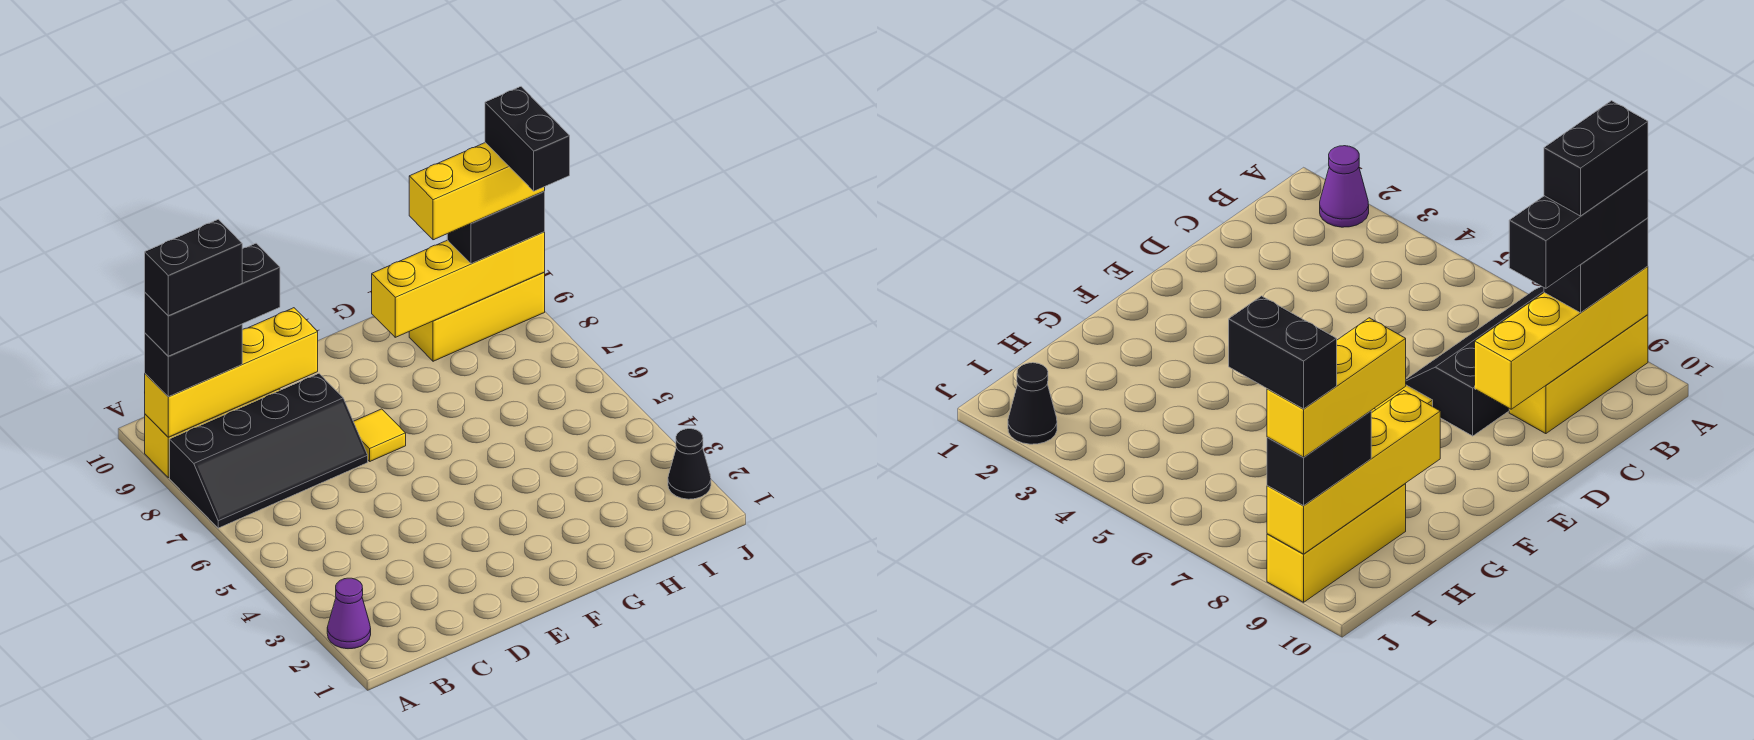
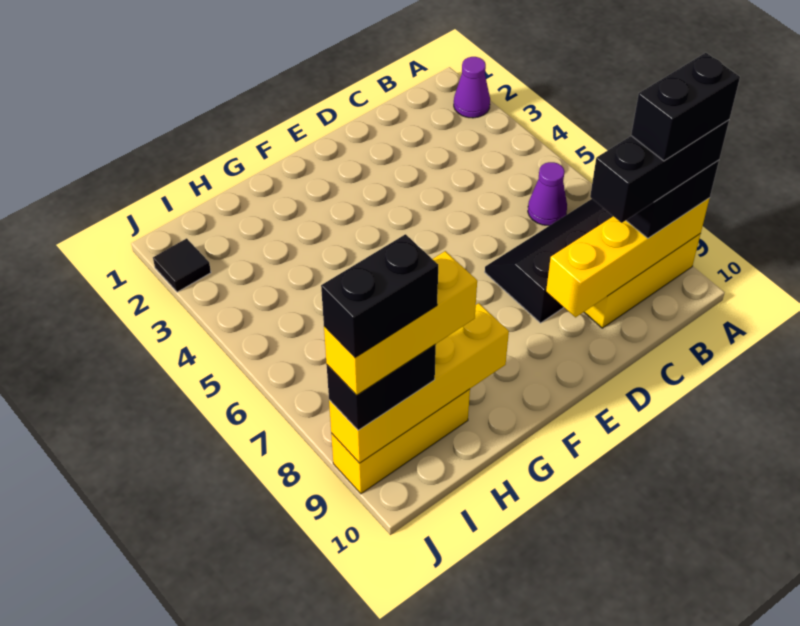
none -> purple 1x1 cone [528,162,567,226]
yellow 1x1 tile [354,409,406,461] -> none
black 1x1 cone [668,429,711,499] -> black 1x1 tile [153,238,211,292]
black 1x2 brick [485,87,570,191] -> black 1x2 brick turned to [321,234,438,358]

